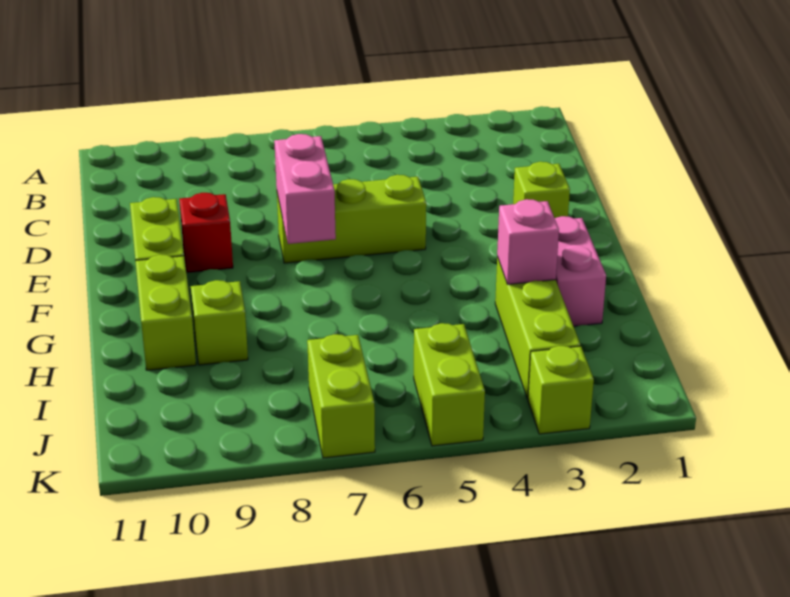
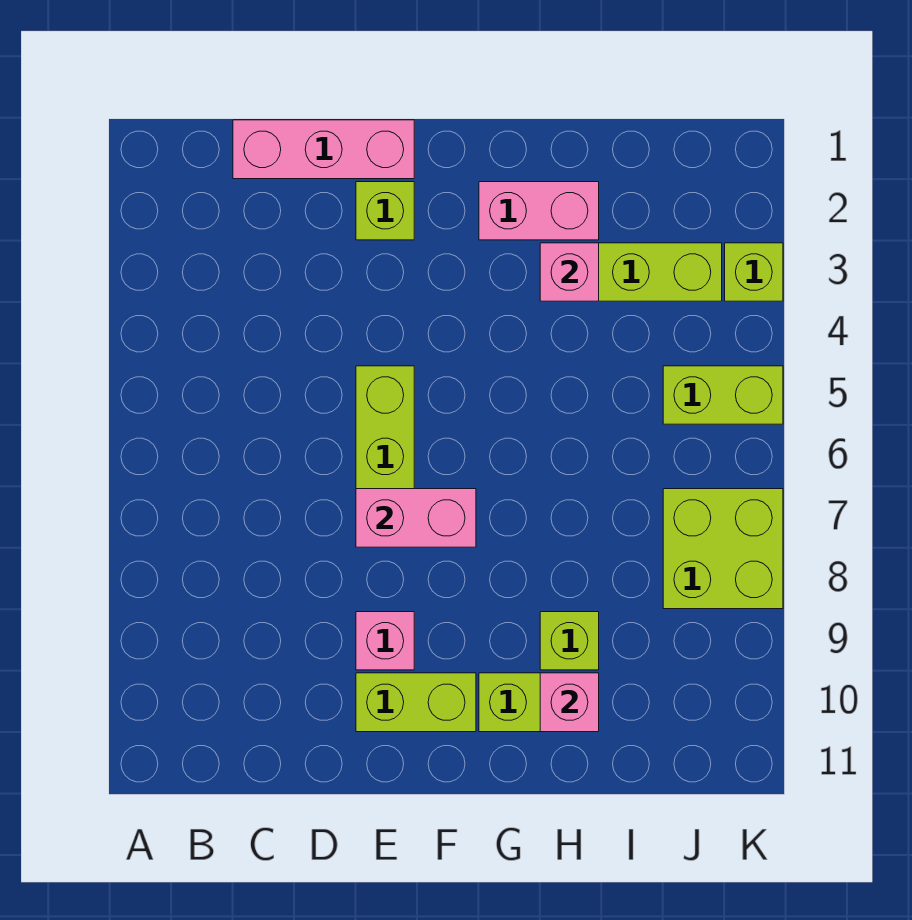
none -> pink 1x3 brick [233,120,414,179]
red 1x1 brick [179,193,233,273] -> pink 1x1 brick [356,612,414,670]
none -> pink 1x1 brick [540,673,599,732]
lime 1x2 brick [307,334,375,458] -> lime 2x2 brick [663,489,783,609]

